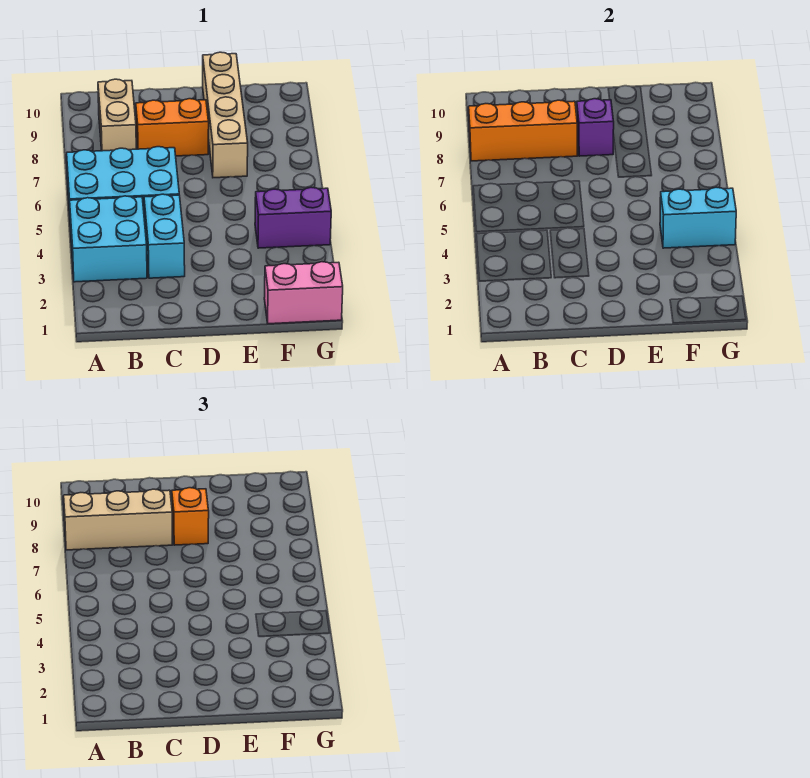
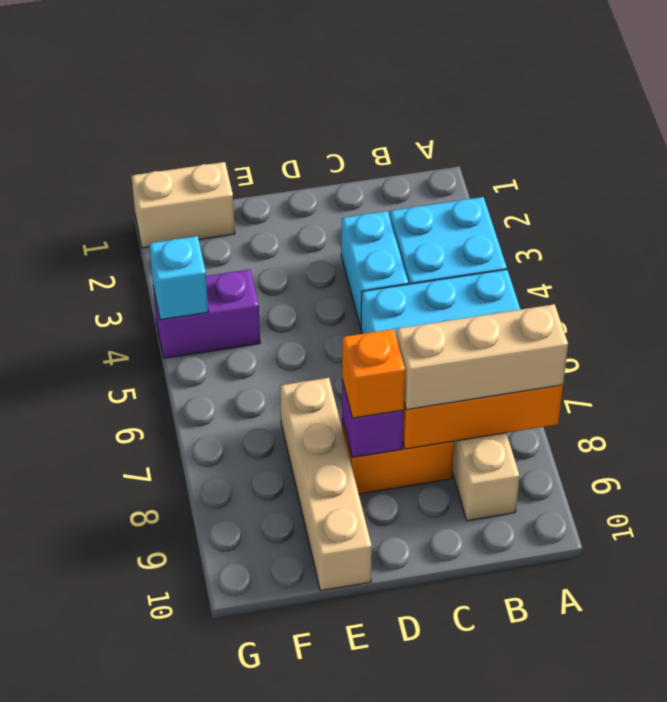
pink 1x2 brick [264,262,343,324] -> tan 1x2 brick [132,162,235,248]
cyan 1x2 brick [660,187,736,248] -> cyan 1x1 brick [149,236,208,320]

